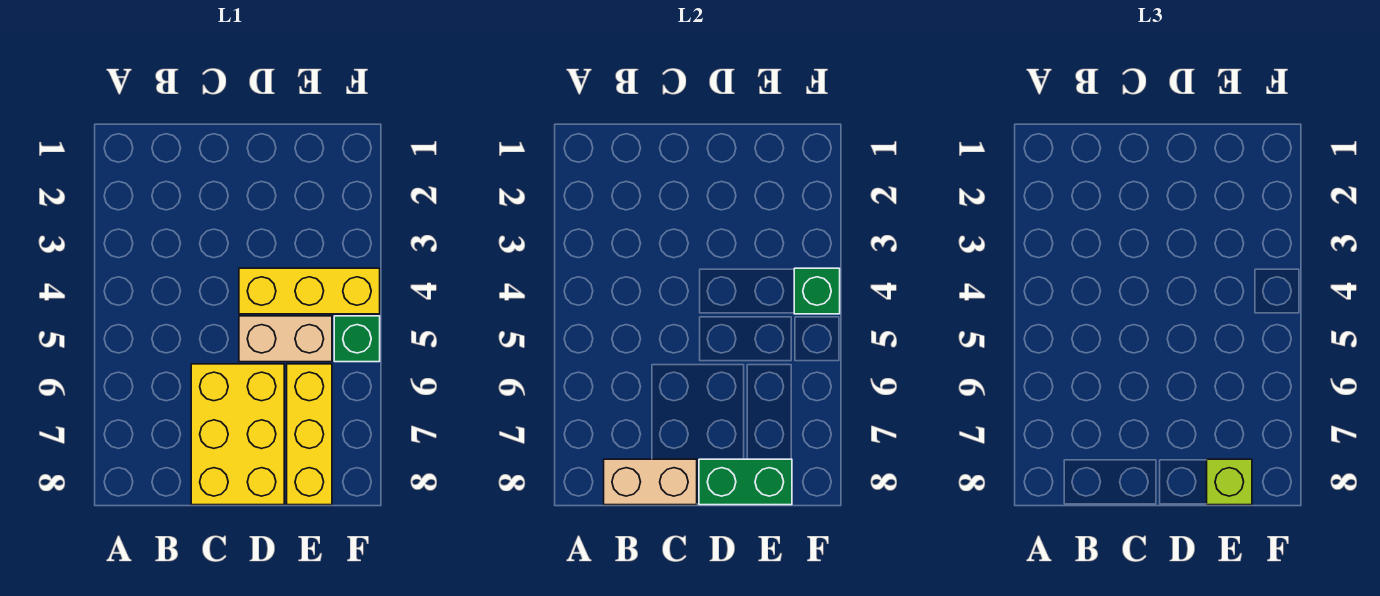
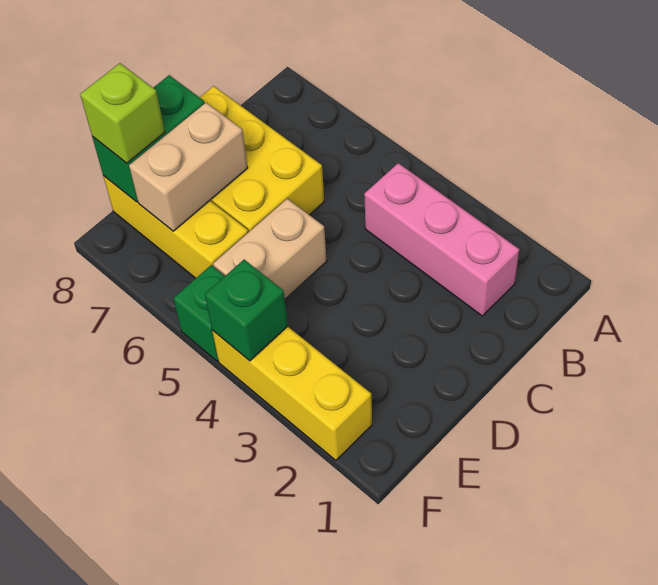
none -> pink 1x3 brick [364,163,519,316]
tan 1x2 brick [604,459,697,505] -> tan 1x2 brick moved to [129,103,248,231]
yellow 1x3 brick [239,268,380,314] -> yellow 1x3 brick turned to [212,327,372,460]

